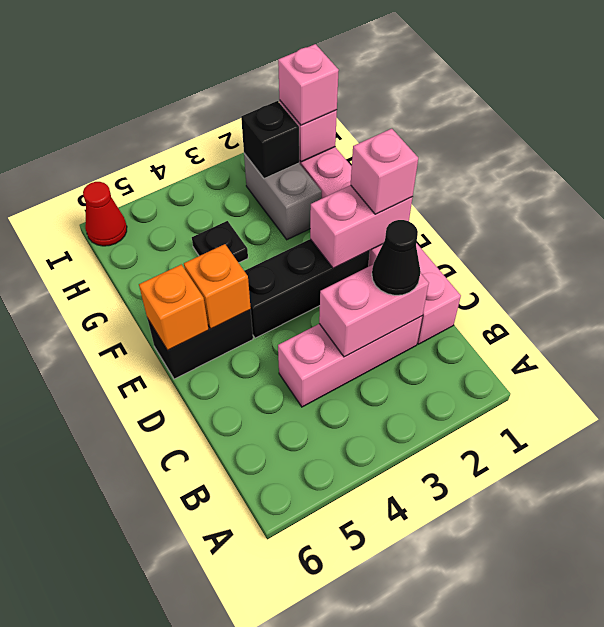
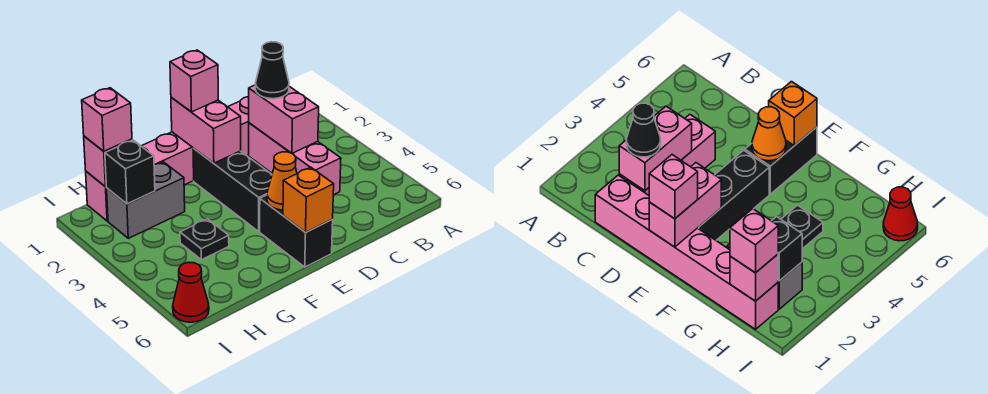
orange 1x1 brick [184,244,251,329] -> orange 1x1 cone [267,152,297,210]

